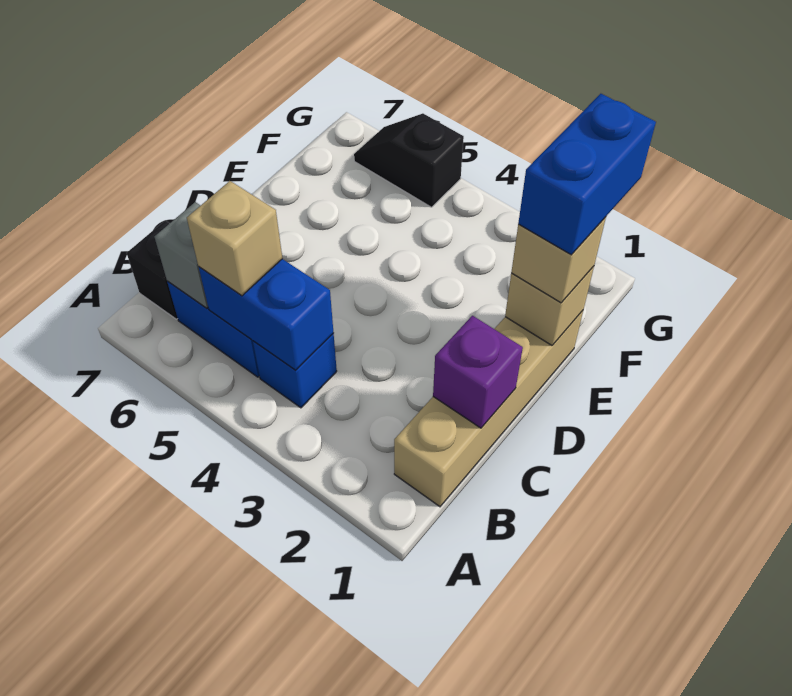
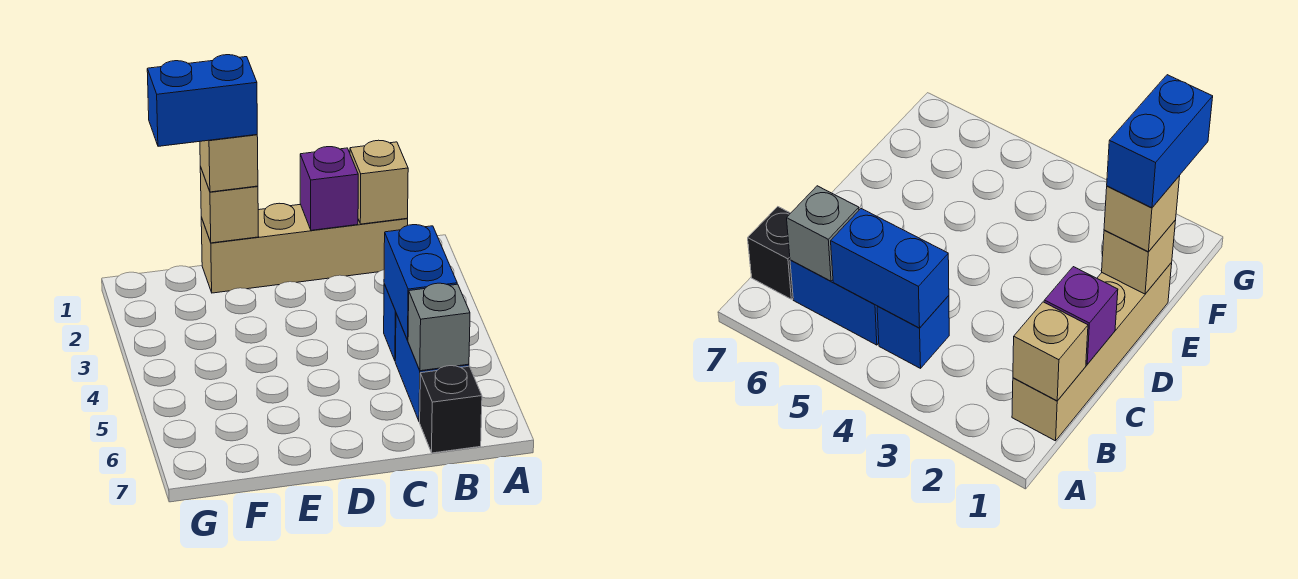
tan 1x1 brick [187,181,282,296] -> tan 1x1 brick moved to [350,140,408,224]
black 1x2 slope [354,114,464,207] -> none

